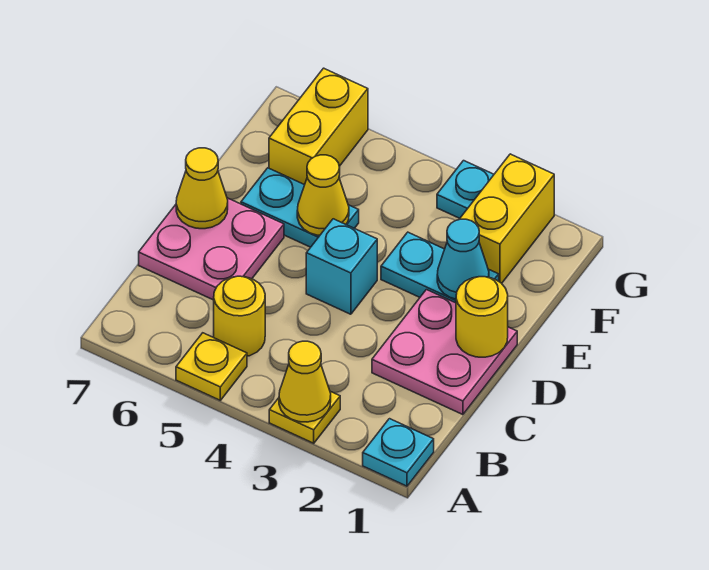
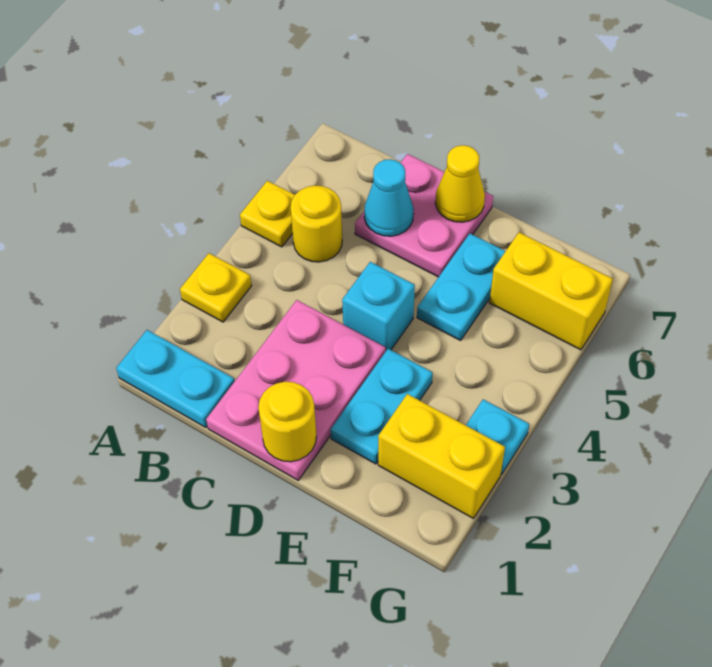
cyan 1x1 plate [363,419,434,486] -> cyan 1x2 plate [116,330,235,428]
yellow 1x1 cone [279,341,331,422] -> none
pink 2x2 plate [372,290,517,415] -> pink 2x3 plate [206,300,386,480]
cyan 1x1 cone [437,219,489,299] -> cyan 1x1 cone moved to [364,159,414,236]
yellow 1x1 cone [297,155,349,236] -> none

